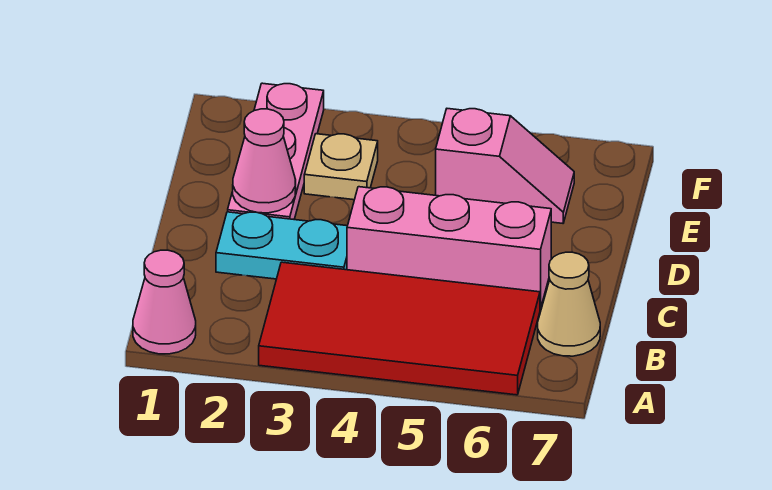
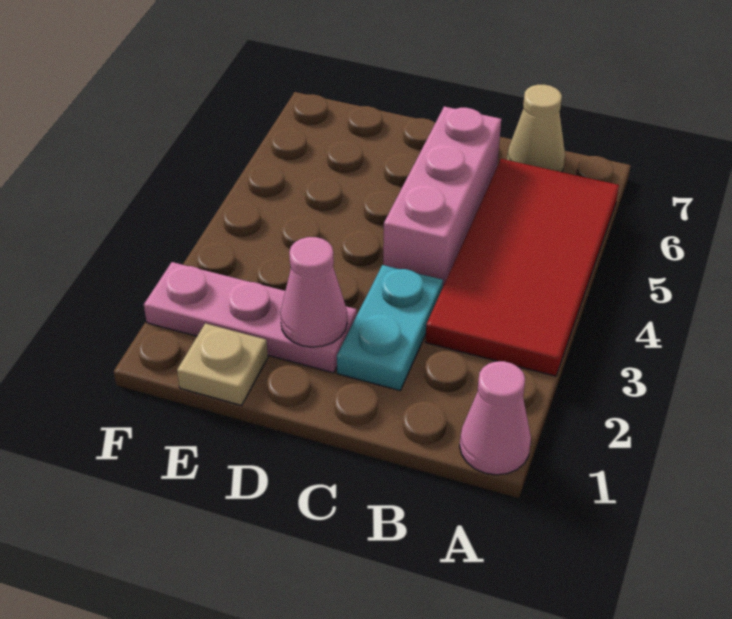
tan 1x1 plate [304,134,378,200] -> tan 1x1 plate moved to [177,323,268,405]
pink 1x2 slope [436,109,574,223] -> none

